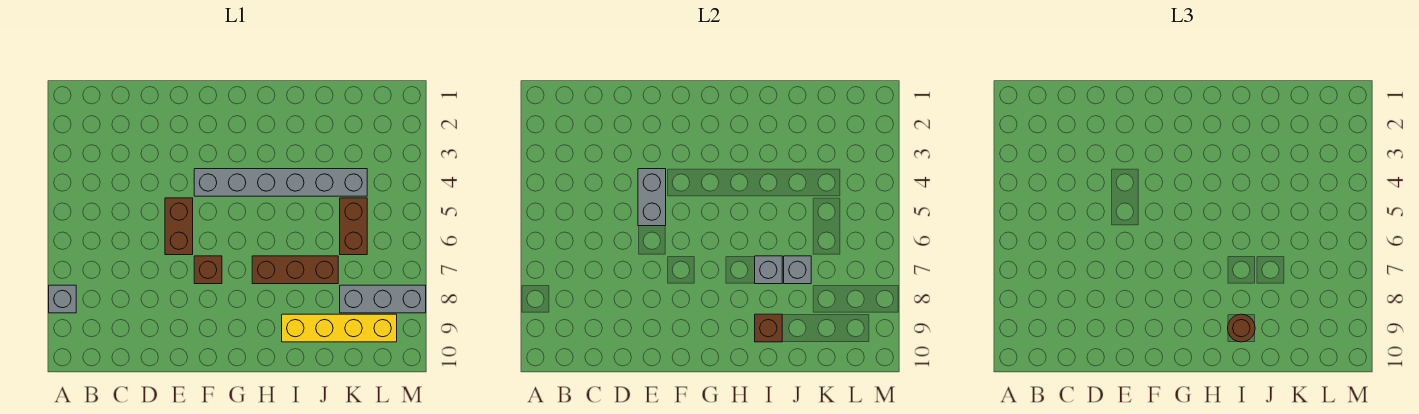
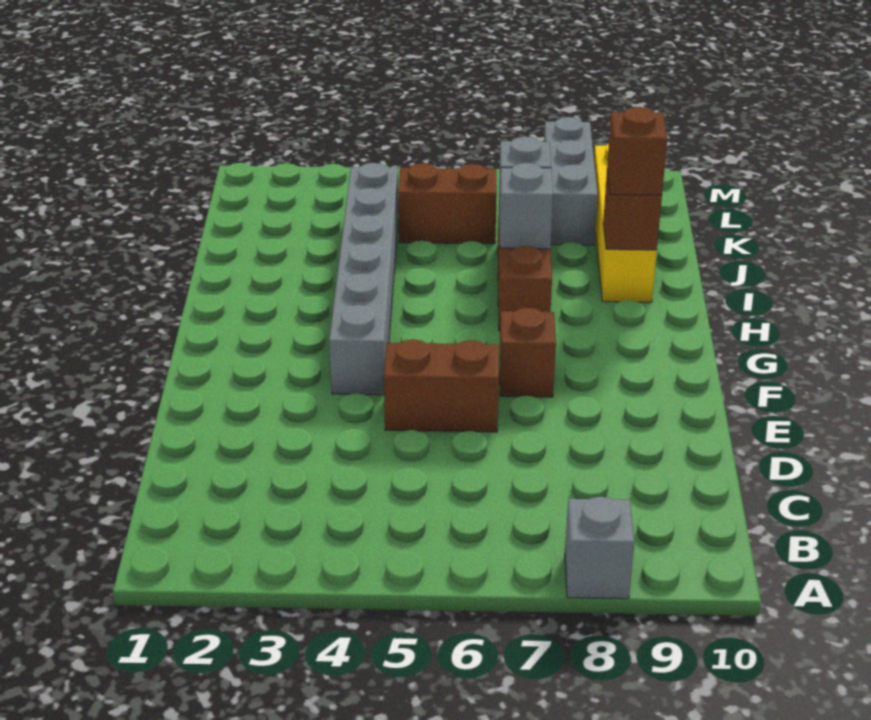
grey 1x2 brick [638,169,666,226] -> none
brown 1x1 round brick [1228,314,1255,342] -> brown 1x1 brick [607,107,667,195]

